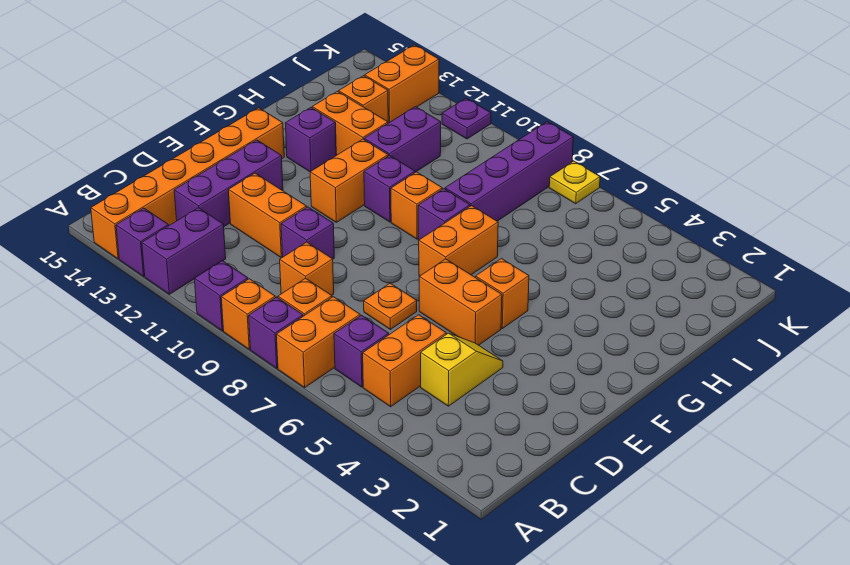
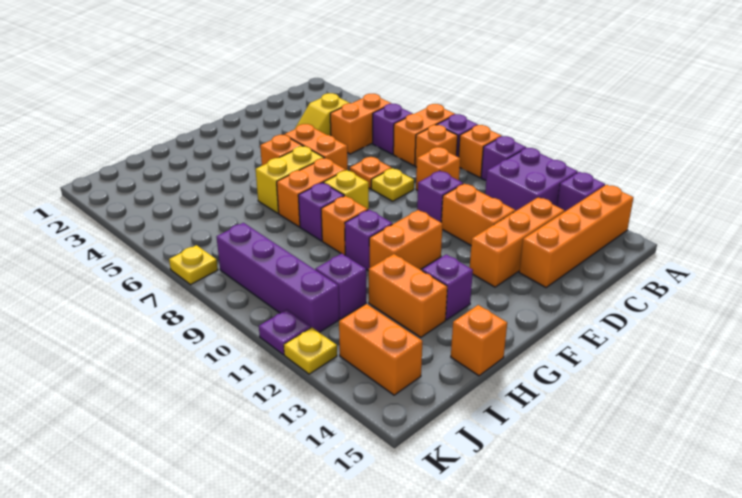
purple 1x2 brick [142,208,226,294] -> purple 2x2 brick [485,148,578,211]
orange 1x6 brick [91,108,284,259] -> orange 1x4 brick [519,185,634,288]
purple 1x3 brick [174,140,283,227] -> orange 1x3 brick [470,197,564,287]
none -> yellow 1x1 plate [371,168,414,201]
none -> yellow 1x2 brick [256,146,324,213]
none -> yellow 1x1 brick [324,170,369,210]
purple 1x4 brick [445,122,573,221] -> purple 1x4 brick turned to [217,223,339,332]
purple 1x2 brick [364,107,441,172] -> purple 1x1 brick [315,254,366,319]
orange 1x1 brick [339,76,388,122] -> orange 1x1 brick moved to [451,305,507,376]
orange 1x2 brick [365,45,439,123] -> orange 1x2 brick turned to [339,304,422,395]
none -> yellow 1x1 plate [284,327,337,374]

